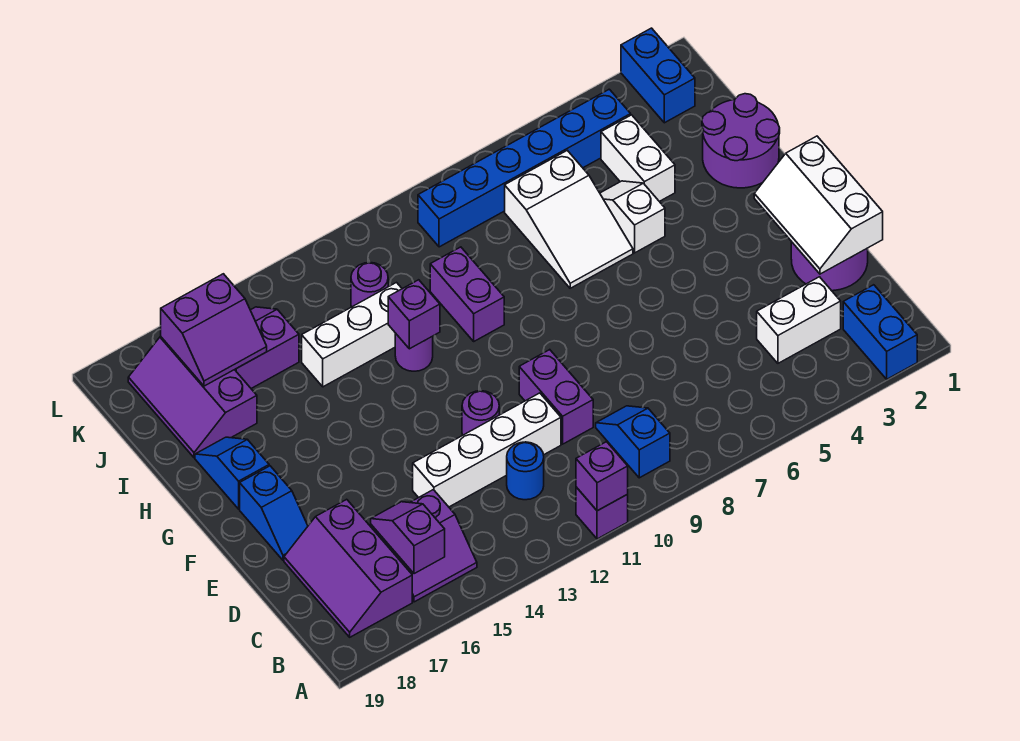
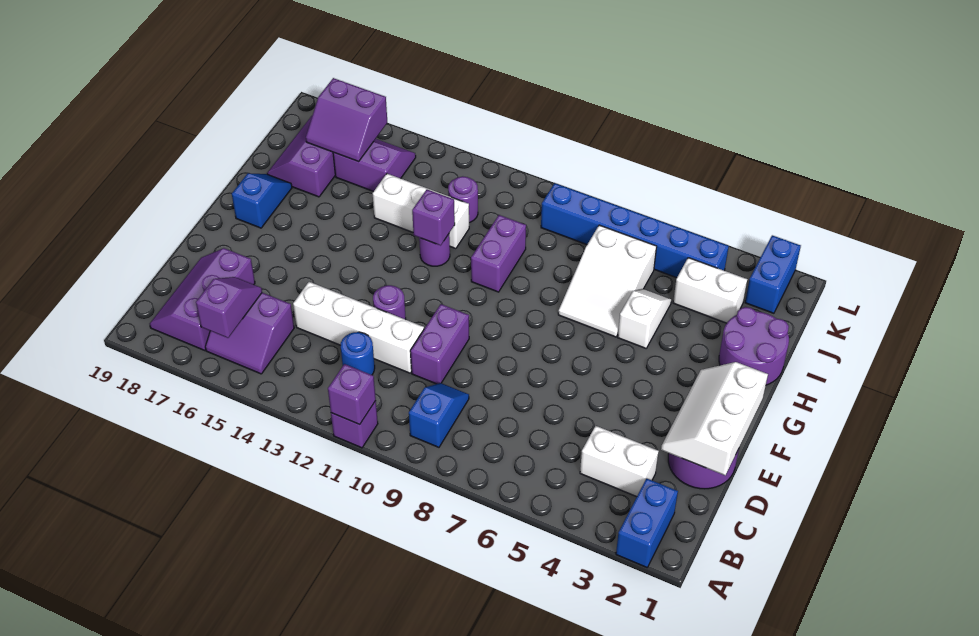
blue 1x2 slope [240,466,308,560] -> none
white 1x2 brick [601,115,675,201] -> white 1x2 brick turned to [673,258,747,323]

